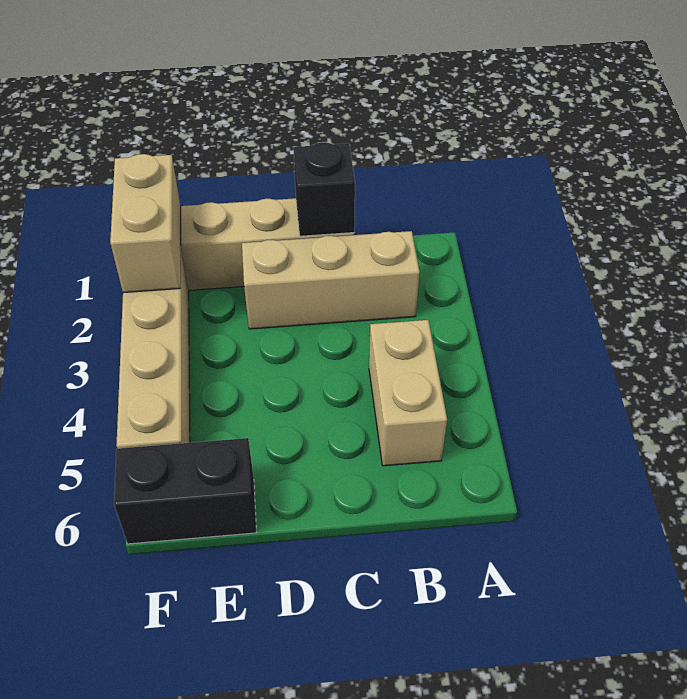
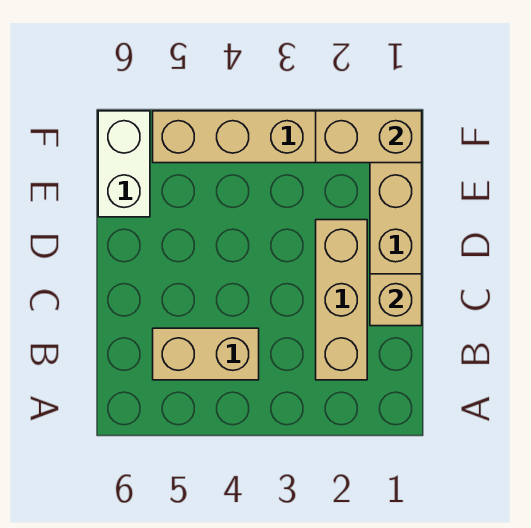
black 1x1 brick [293,142,355,236] -> tan 1x1 brick [370,274,422,326]
black 1x2 brick [114,438,256,544] -> white 1x2 brick [98,111,150,217]

